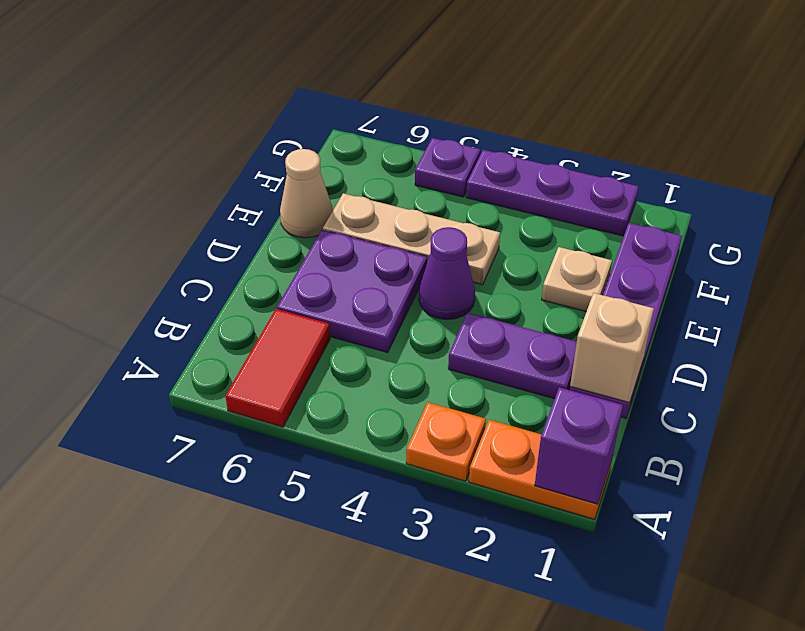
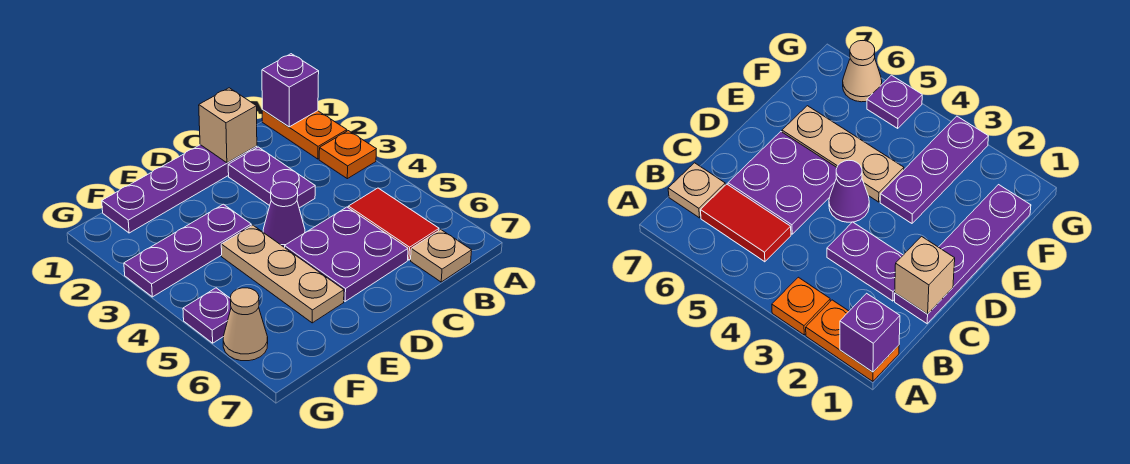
red 1x2 tile [225,309,330,427] -> red 1x2 tile turned to [348,188,439,260]
tan 1x1 plate [542,247,612,312] -> tan 1x1 plate moved to [411,229,472,282]
tan 1x1 cone [280,149,333,238] -> tan 1x1 cone moved to [223,288,268,361]
purple 1x3 plate [466,150,639,236] -> purple 1x3 plate turned to [124,204,251,297]

